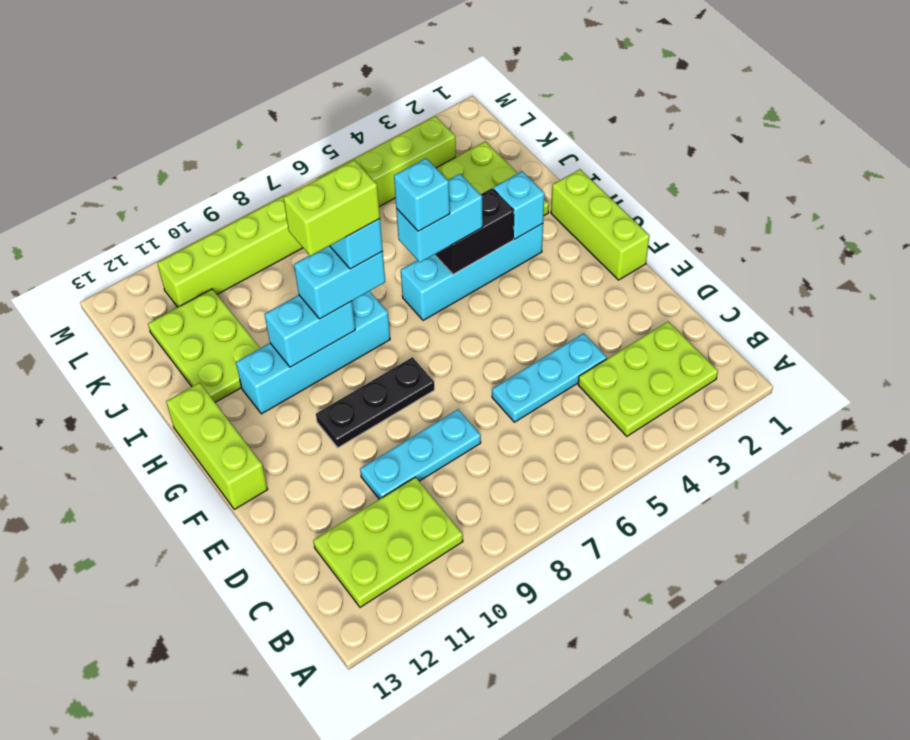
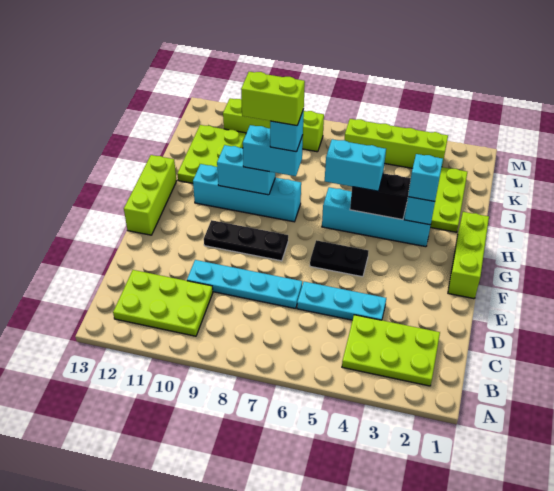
cyan 1x3 plate [360,409,481,499] -> cyan 1x4 plate [187,260,302,309]
none -> black 1x2 plate [310,240,368,277]
cyan 1x1 brick [394,158,450,231] -> cyan 1x1 brick moved to [408,154,443,201]

